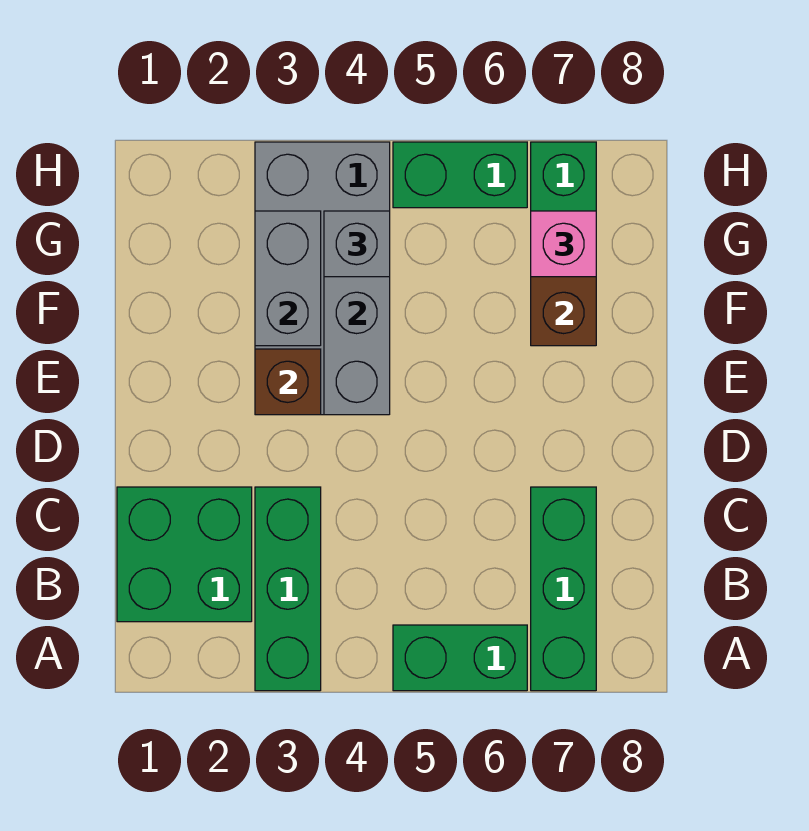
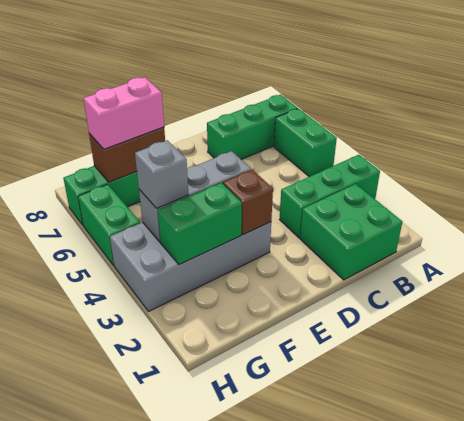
grey 1x2 brick [255,211,321,346] -> green 1x2 brick [158,183,242,265]
pink 1x1 brick [531,211,596,277] -> pink 1x2 brick [83,77,164,149]

